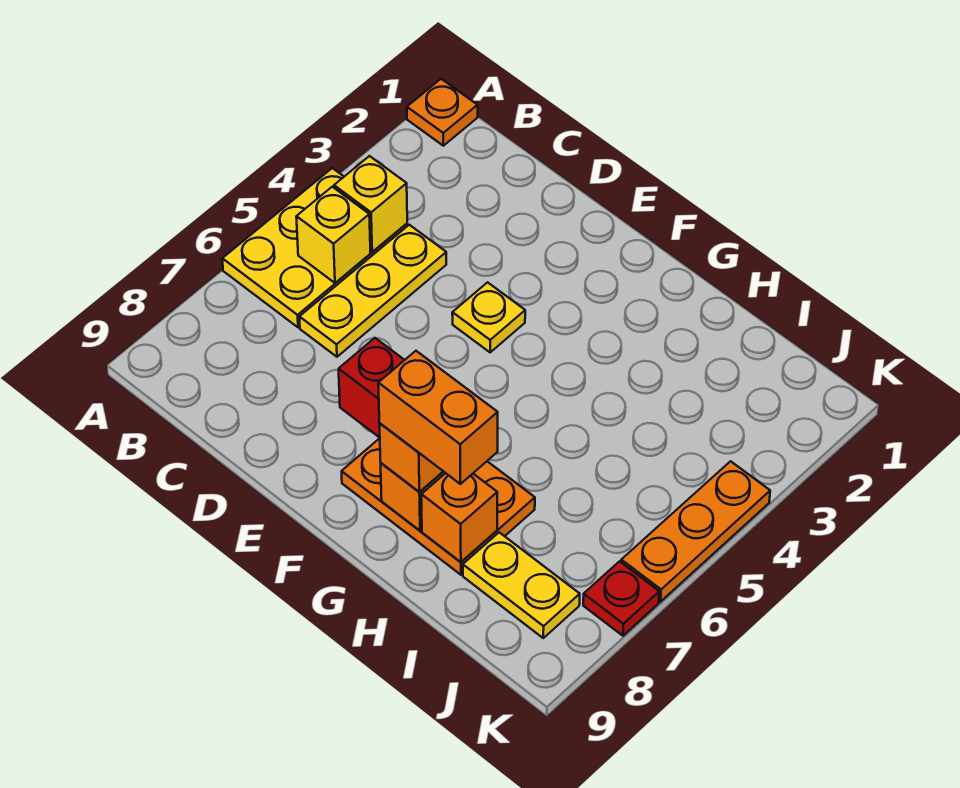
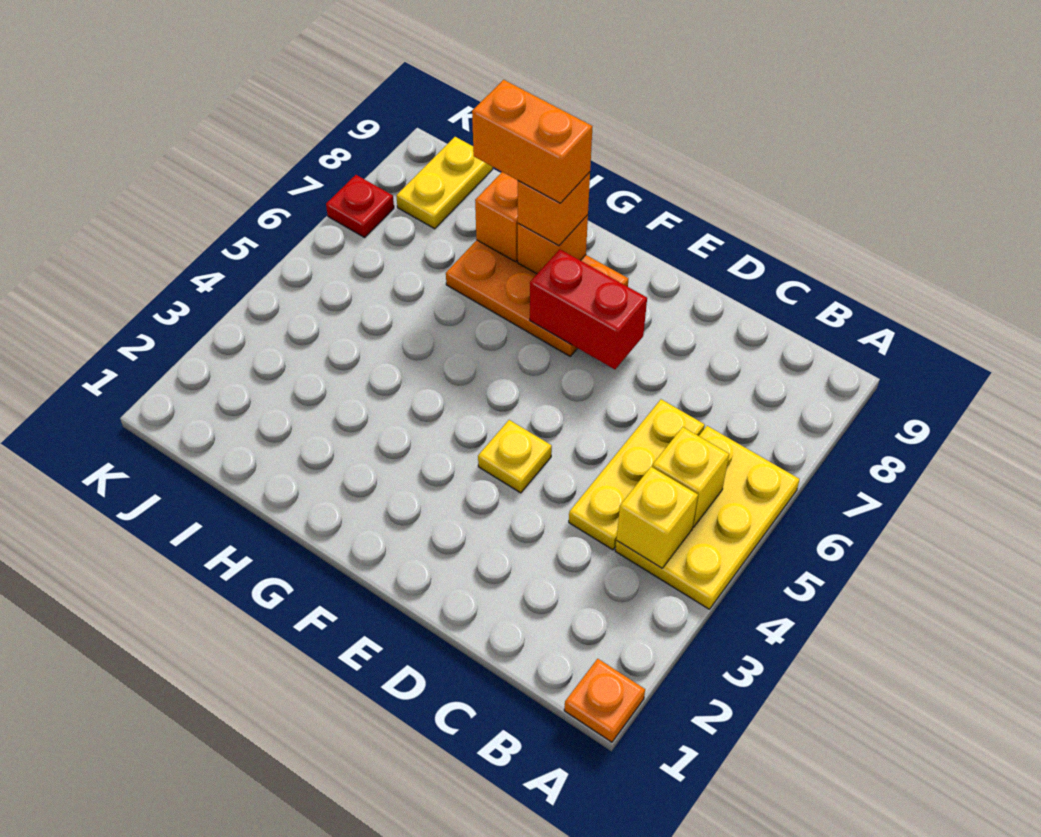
yellow 1x2 plate [463,532,580,638] -> yellow 1x2 plate turned to [396,137,493,229]
orange 1x3 plate [621,461,770,602] -> none

